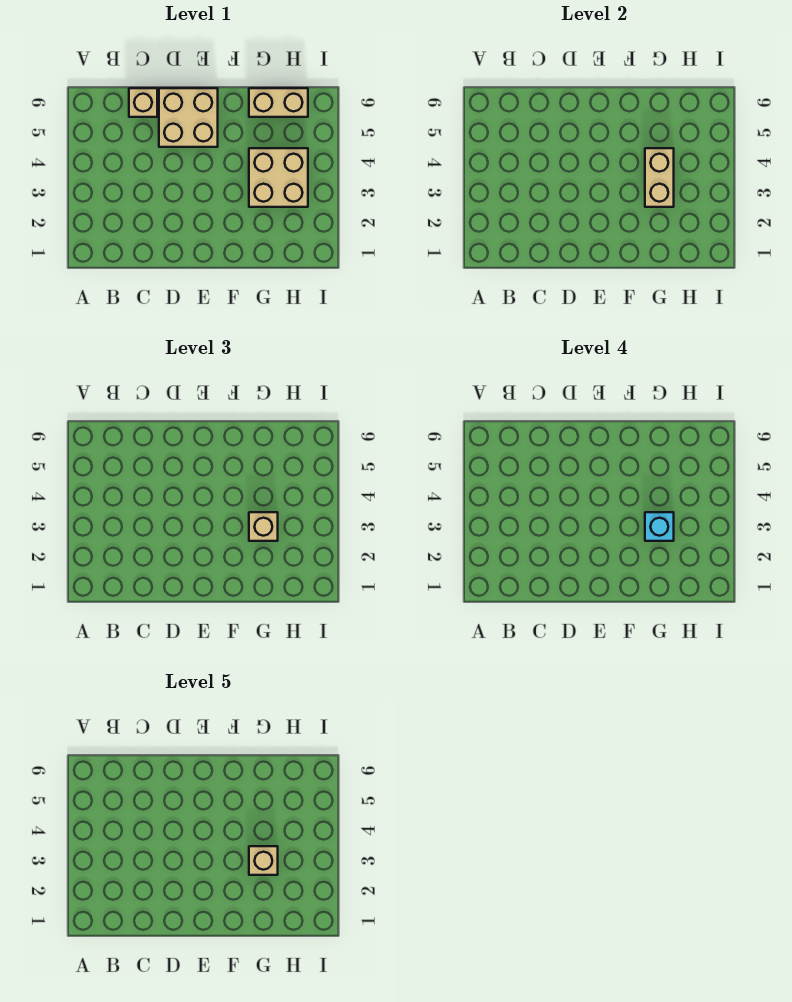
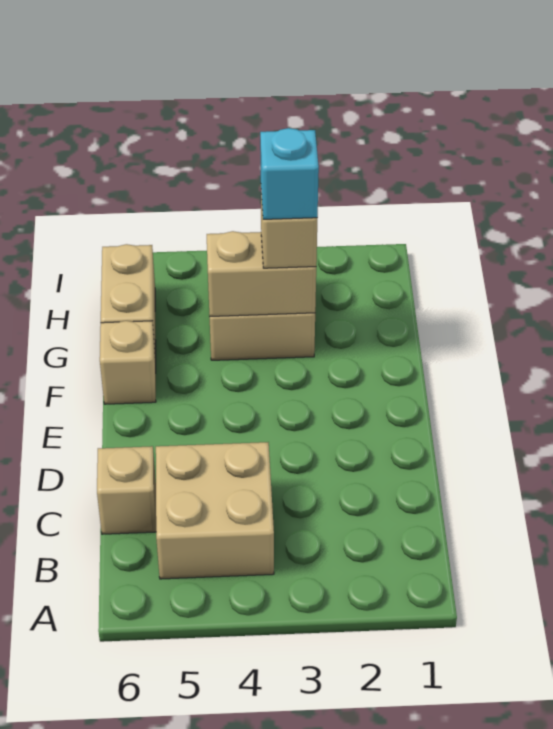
tan 2x2 brick [159,88,218,147] -> tan 2x2 brick moved to [156,442,274,579]
tan 1x1 brick [249,846,278,875] -> tan 1x1 brick moved to [100,321,156,404]

